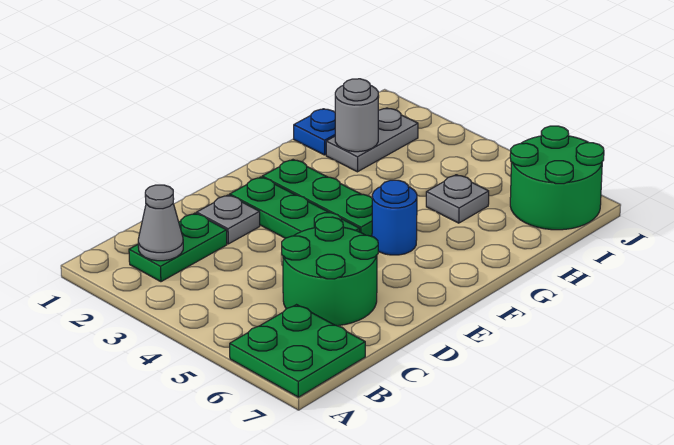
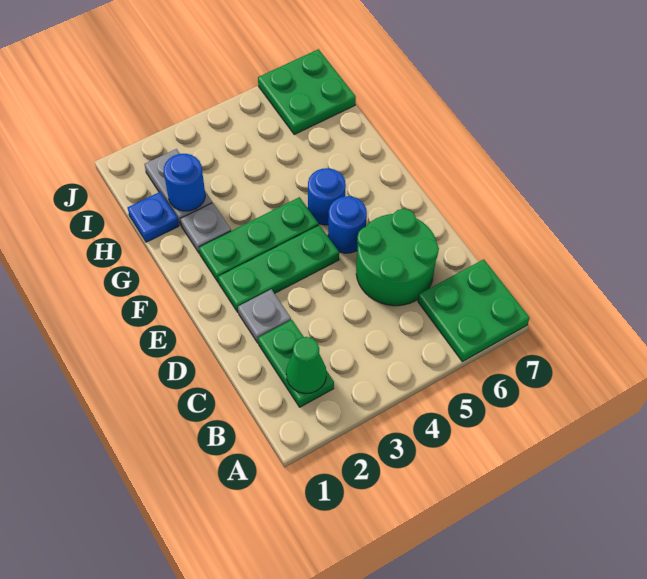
grey 1x1 cone [138,185,183,261] -> green 1x1 cone [286,337,326,394]
none -> blue 1x1 round brick [328,196,367,253]
grey 1x1 round brick [335,79,379,152] -> blue 1x1 round brick [164,154,205,211]
grey 1x1 plate [426,175,489,223] -> grey 1x1 plate moved to [180,203,231,254]
green 2x2 round brick [510,126,604,230] -> green 2x2 plate [258,49,356,134]

